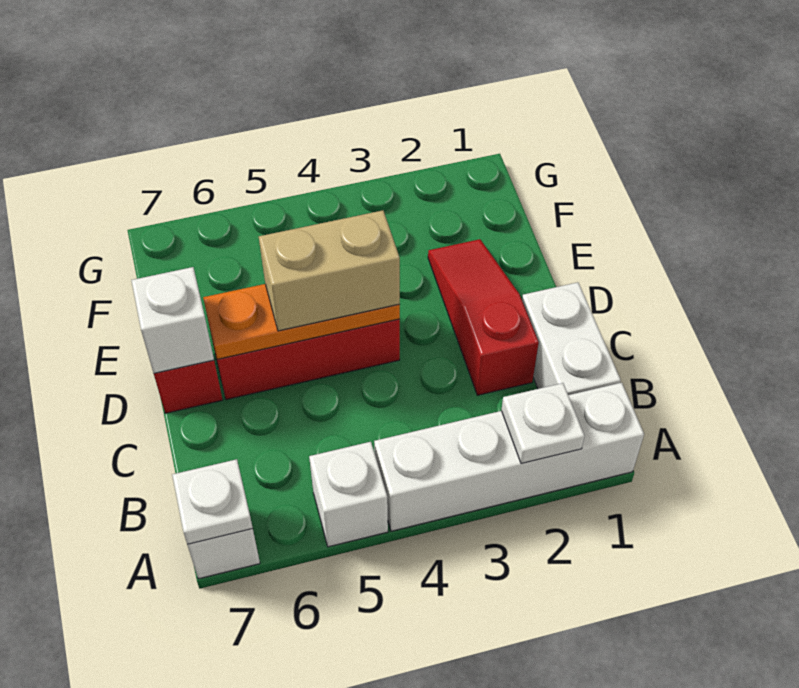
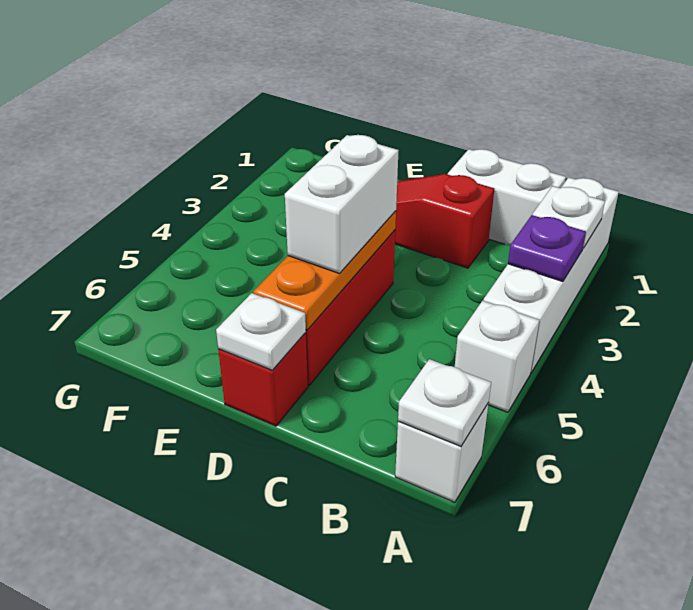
none -> purple 1x1 plate [508,215,586,281]
tan 1x2 brick [259,210,400,331] -> white 1x2 brick [285,135,399,274]
white 1x1 brick [131,267,214,373] -> white 1x1 plate [216,293,306,370]

